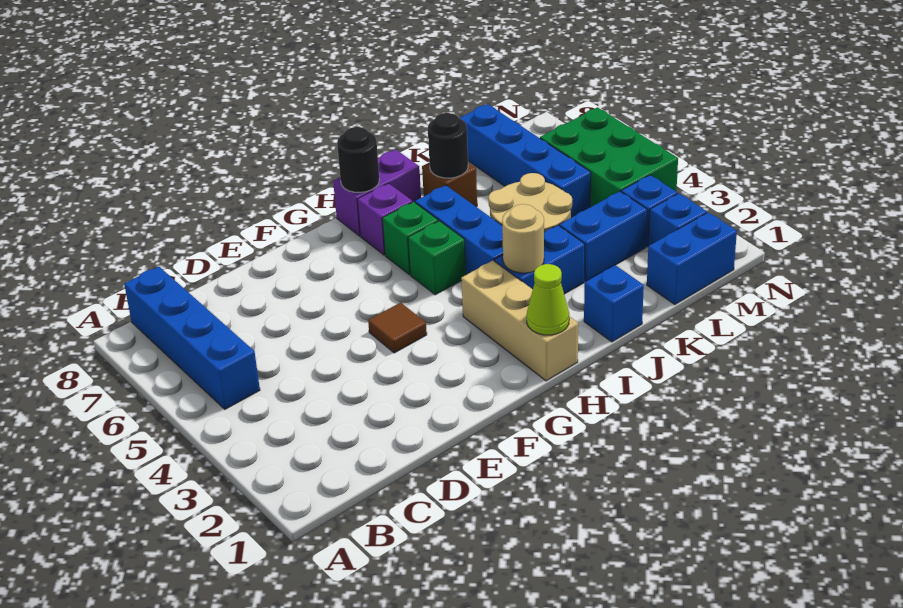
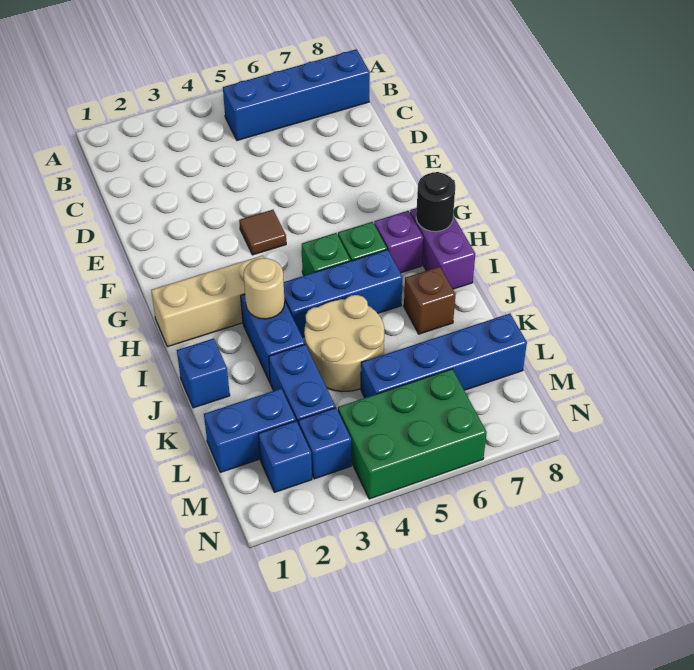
lime 1x1 cone [527,264,569,335] -> none
black 1x1 round brick [428,113,468,178] -> none
blue 1x2 brick [647,212,737,305] -> blue 1x2 brick turned to [204,389,296,472]

